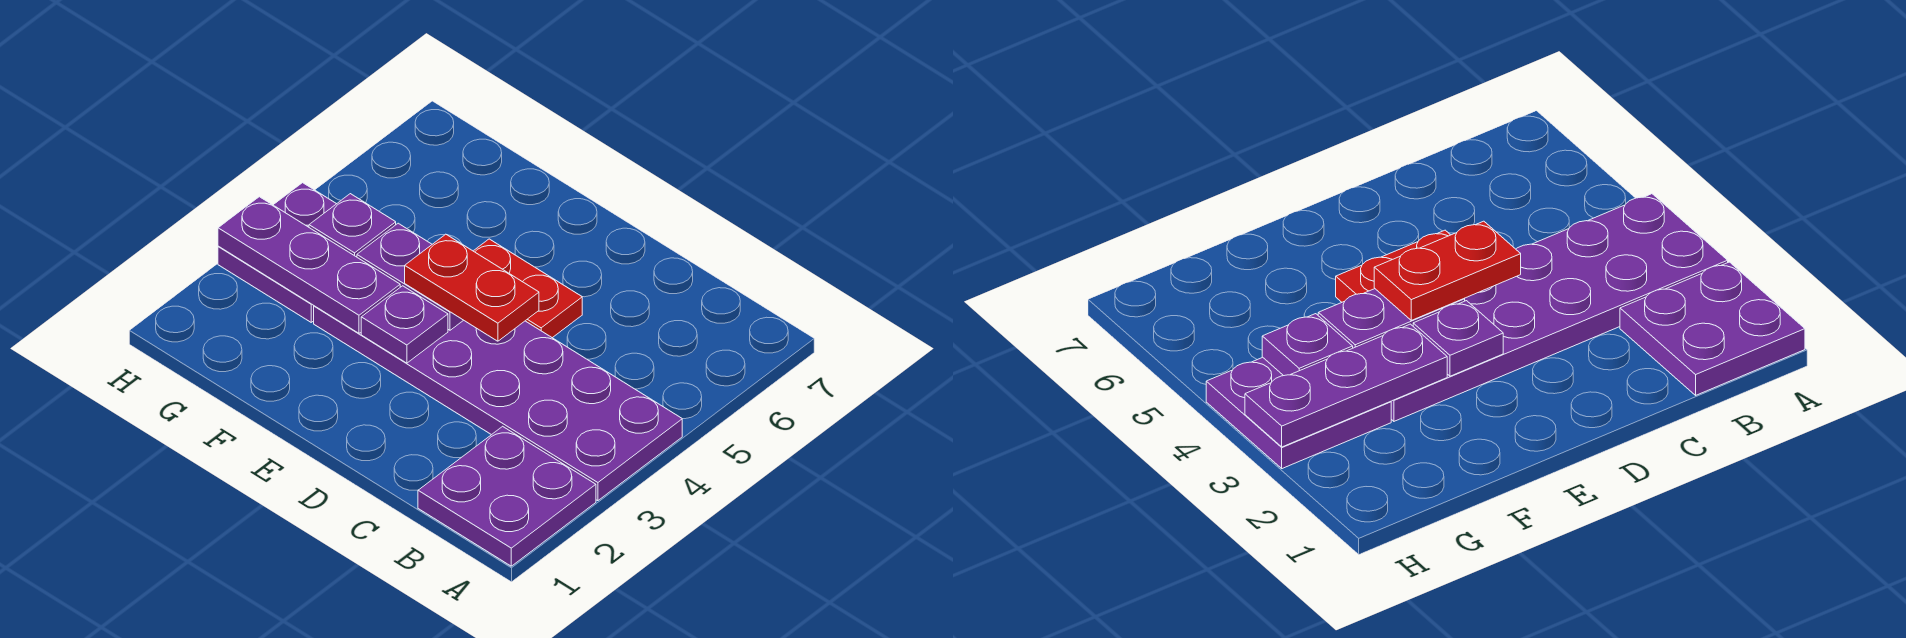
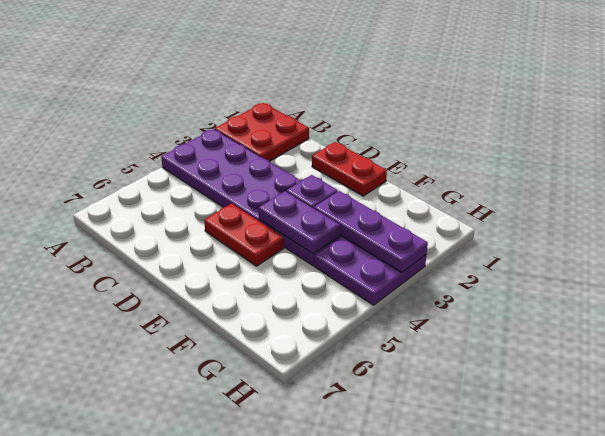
purple 2x2 plate [418,426,596,566] -> red 2x2 plate [215,103,309,161]
red 1x2 plate [405,234,539,341] -> red 1x2 plate moved to [312,142,387,196]
purple 1x1 plate [309,194,396,257] -> none

